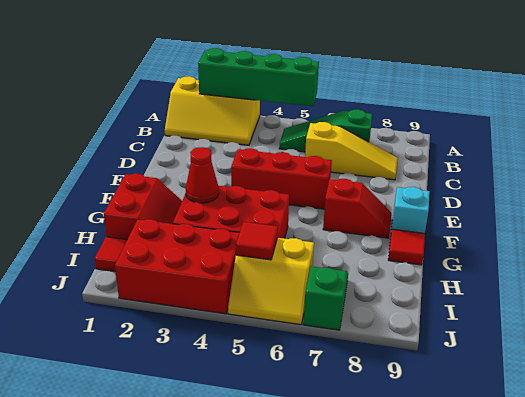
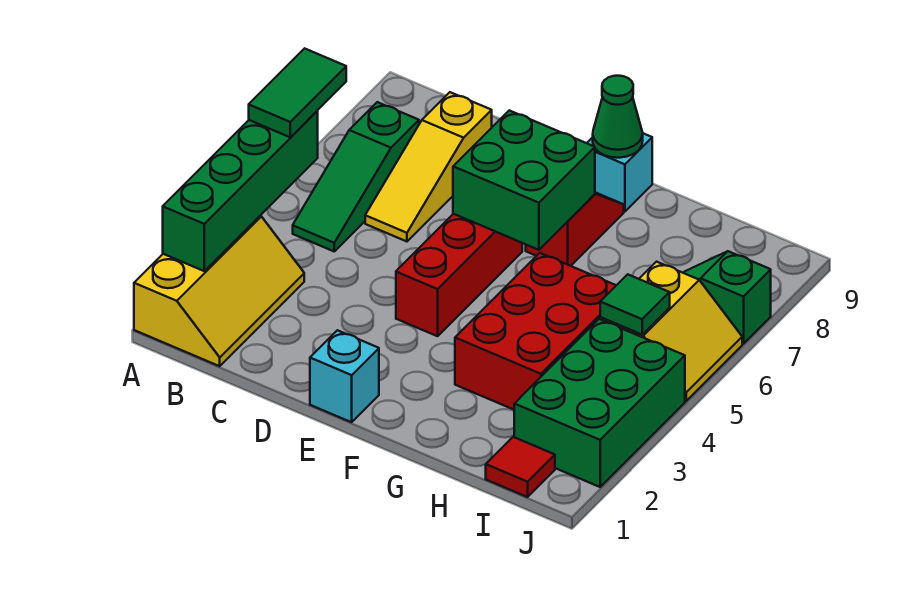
none -> green 1x2 tile [249,48,346,137]
yellow 1x3 slope [305,122,398,180] -> yellow 1x3 slope turned to [365,92,492,242]
none -> cyan 1x1 brick [310,330,379,422]
none -> green 2x2 brick [453,111,595,250]
none -> green 1x1 cone [593,76,643,158]
red 2x2 slope [104,174,182,240] -> none
red 1x1 cone [186,147,219,203] -> none
red 1x1 tile [388,229,425,265] -> none
red 2x3 brick [115,219,239,314] -> green 2x3 brick [514,319,685,487]
red 1x1 tile [236,222,278,260] -> green 1x1 tile [600,274,670,334]

